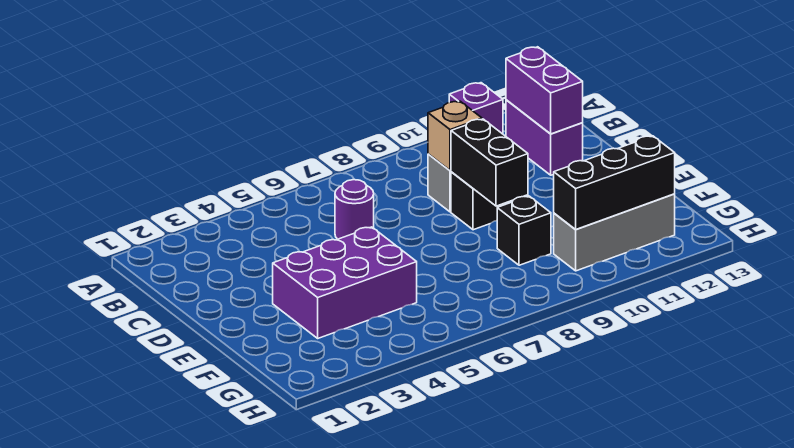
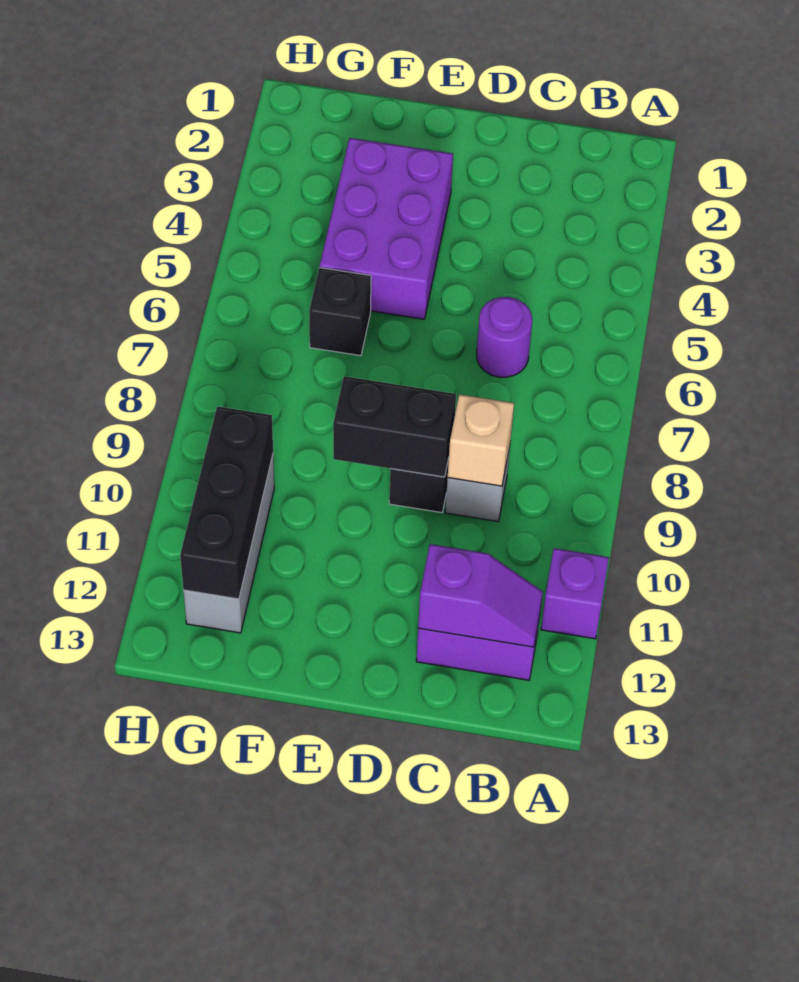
purple 1x2 brick [506,47,583,134] -> purple 1x2 slope [418,544,543,647]
black 1x1 brick [497,196,551,265] -> black 1x1 brick moved to [309,268,371,356]

